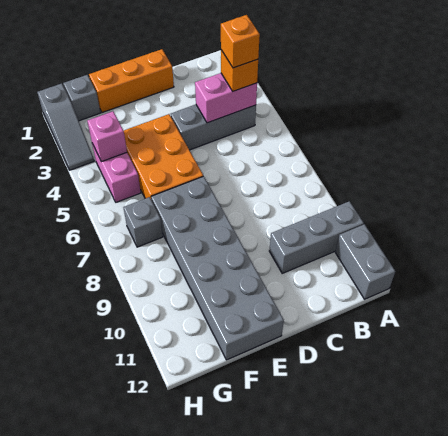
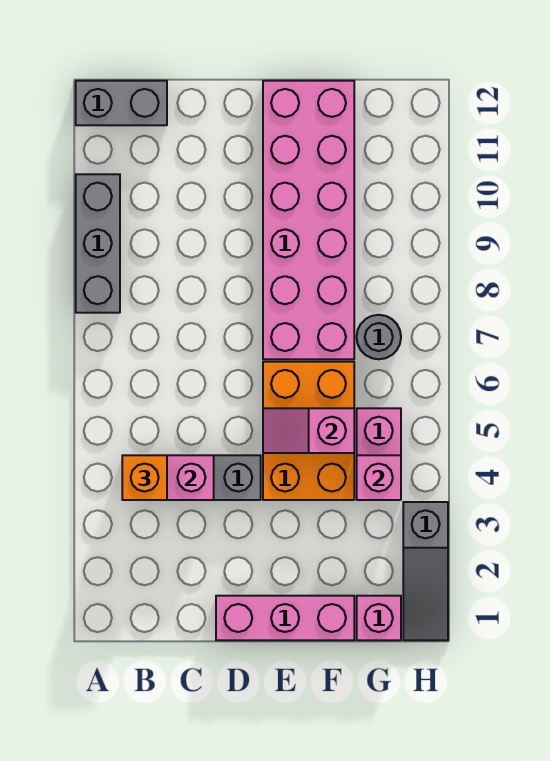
grey 1x3 brick [269,201,364,273] -> grey 1x3 brick turned to [76,174,120,313]
grey 1x2 brick [335,224,395,299] -> grey 1x2 brick turned to [76,81,167,125]
orange 1x1 brick [221,15,260,68] -> none
orange 1x3 brick [89,49,174,113] -> pink 1x3 brick [216,596,354,640]
none -> pink 1x2 slope [263,408,354,453]
grey 2x6 brick [151,176,284,360] -> pink 2x6 brick [263,81,354,359]
grey 1x1 brick [63,75,101,121] -> pink 1x1 brick [357,596,401,640]
grey 1x1 brick [123,197,163,247] -> grey 1x1 round brick [357,315,401,359]
grey 1x3 slope [37,83,94,170] -> grey 1x3 slope turned to [403,502,448,640]

